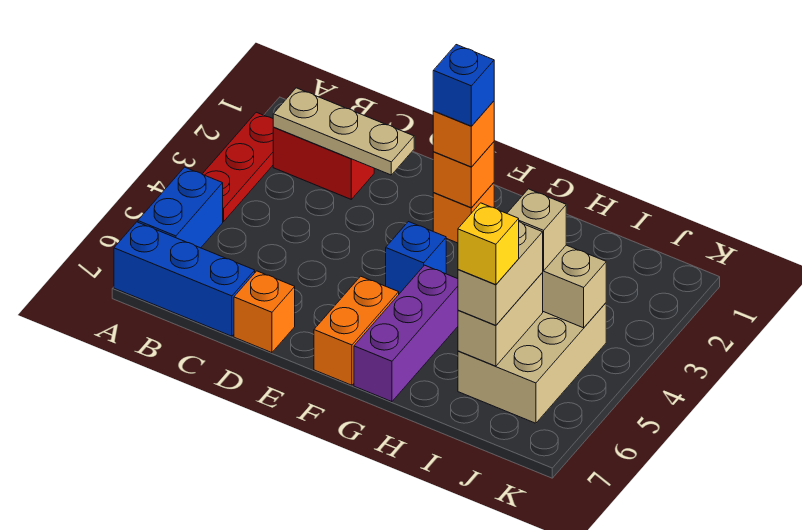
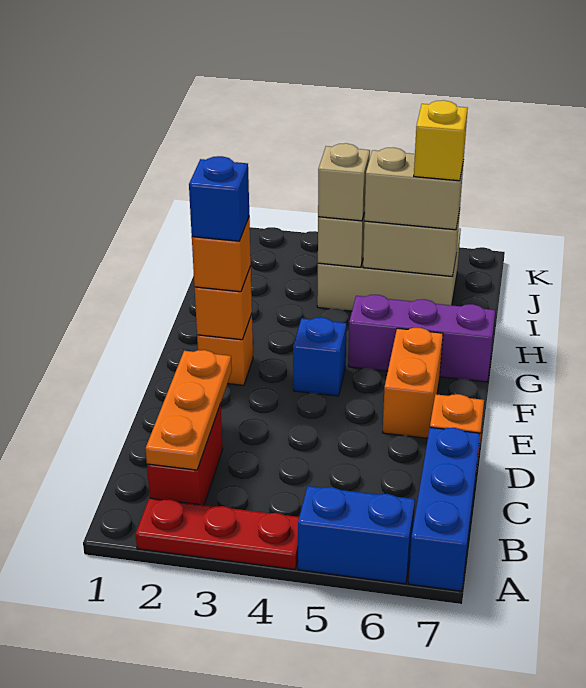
tan 1x3 plate [273,88,414,175] -> orange 1x3 plate [145,350,232,470]
orange 1x2 brick [314,276,399,385] -> orange 1x2 brick turned to [383,328,443,438]

